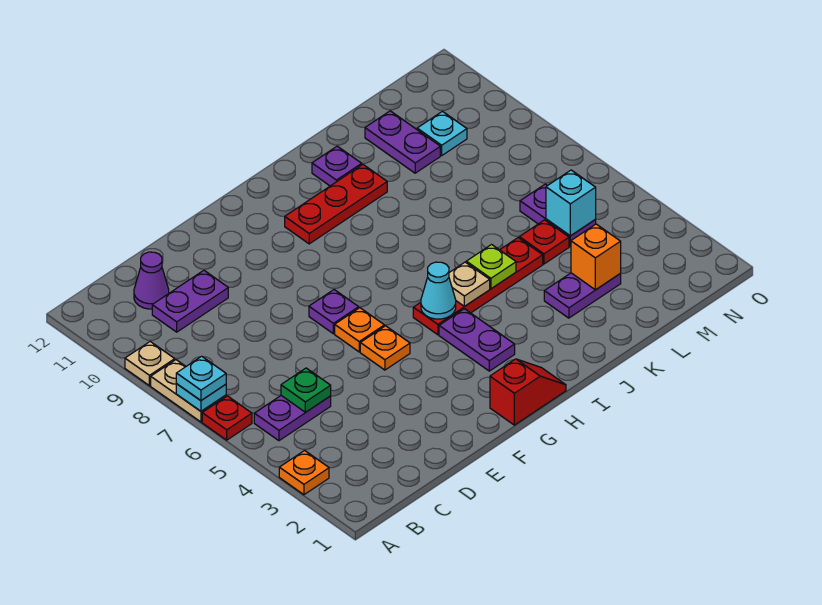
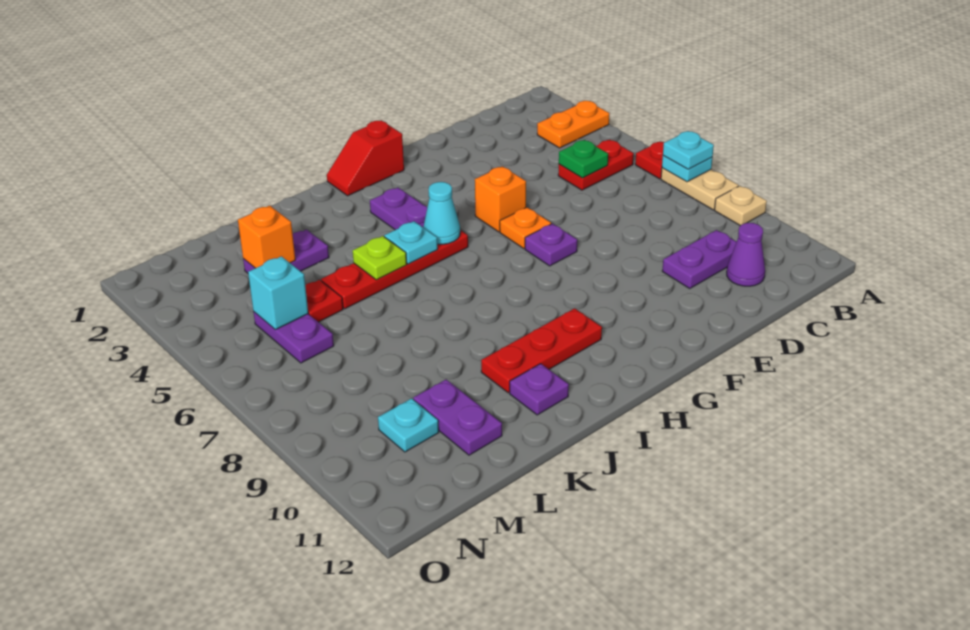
orange 1x1 plate [279,450,329,495] -> orange 1x2 plate [537,101,610,148]
purple 1x2 plate [254,396,331,441] -> red 1x2 plate [558,140,634,190]
orange 1x1 plate [360,326,410,370] -> orange 1x1 brick [475,166,526,232]
tan 1x1 plate [449,262,490,306] -> cyan 1x1 plate [384,221,438,264]

